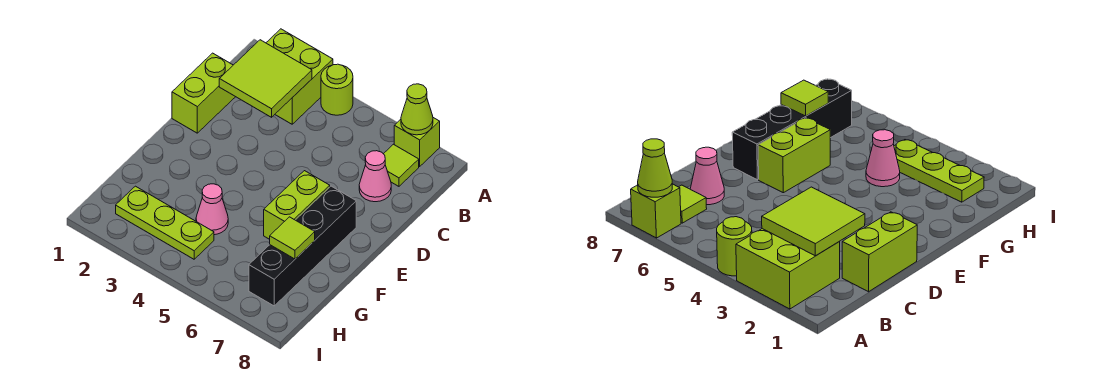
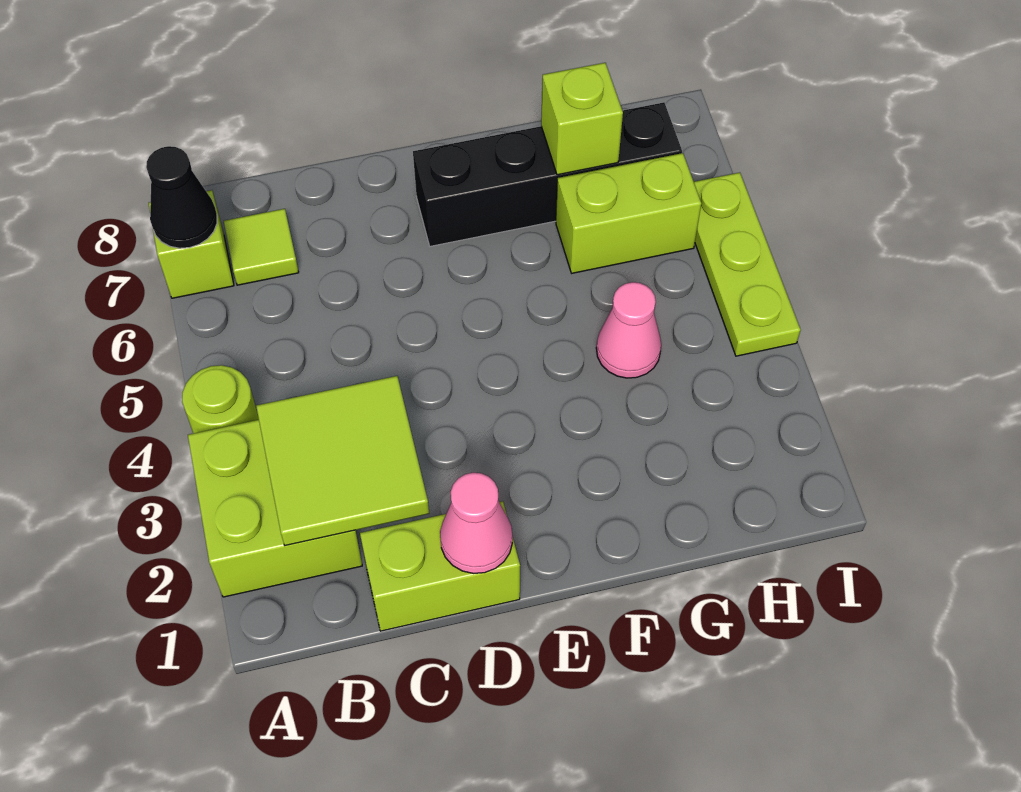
lime 1x1 cone [401,84,433,135] -> black 1x1 cone [146,146,217,248]
pink 1x1 cone [359,151,391,202] -> pink 1x1 cone moved to [440,473,513,573]
lime 1x2 brick [264,171,330,239] -> lime 1x2 brick moved to [556,153,701,273]
lime 1x1 tile [270,217,315,259] -> lime 1x1 brick [541,63,623,175]
lime 1x3 plate [116,186,214,259] -> lime 1x3 plate moved to [694,173,801,356]

